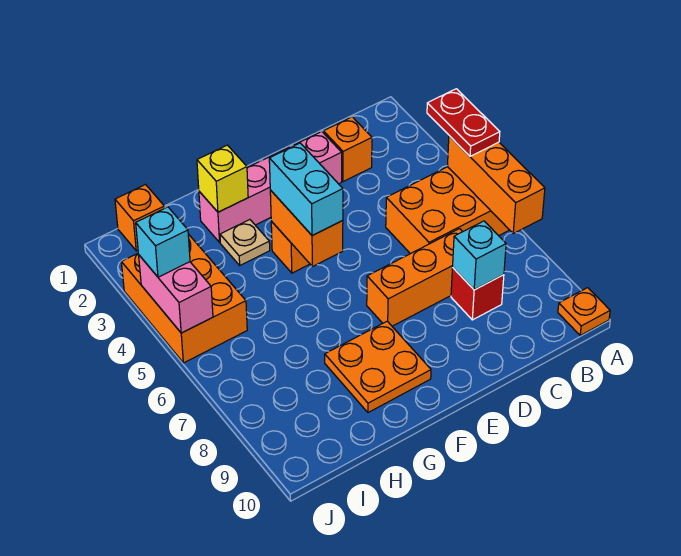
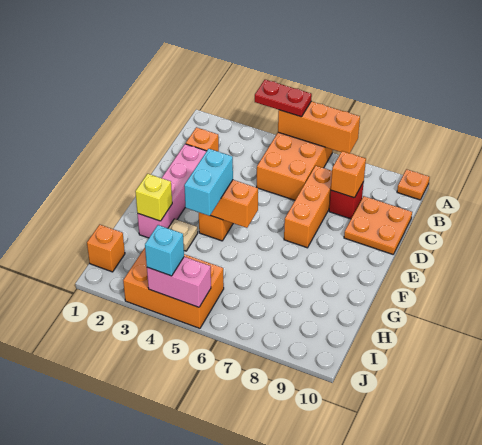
cyan 1x1 brick [453,221,506,290] -> orange 1x1 brick [331,151,366,198]
cyan 1x2 brick [269,143,343,236] -> cyan 1x2 brick turned to [184,149,233,216]
orange 2x2 plate [325,321,431,413] -> orange 2x2 plate moved to [344,196,412,254]

